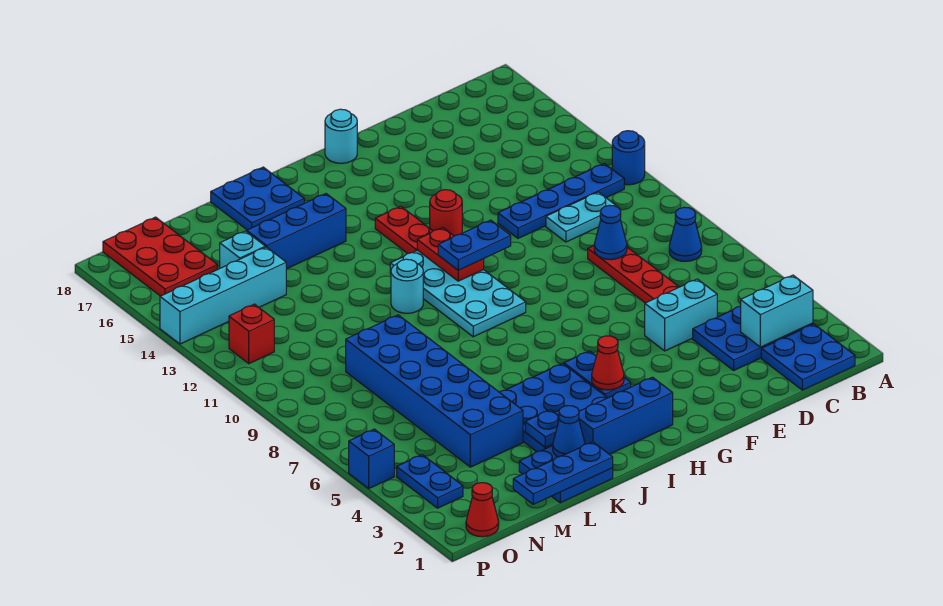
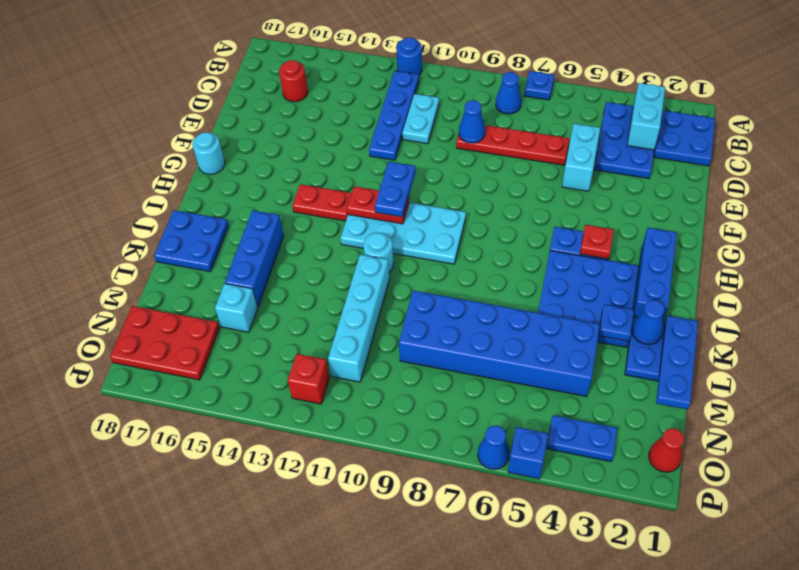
none -> blue 1x1 plate [525,71,554,100]
red 1x1 round brick [430,190,462,236] -> red 1x1 round brick moved to [279,60,308,102]
red 1x1 cone [592,336,624,390] -> red 1x1 plate [580,225,614,259]
cyan 1x4 brick [160,247,286,344] -> cyan 1x4 brick moved to [328,255,390,382]
none -> blue 1x1 cone [478,426,510,469]

